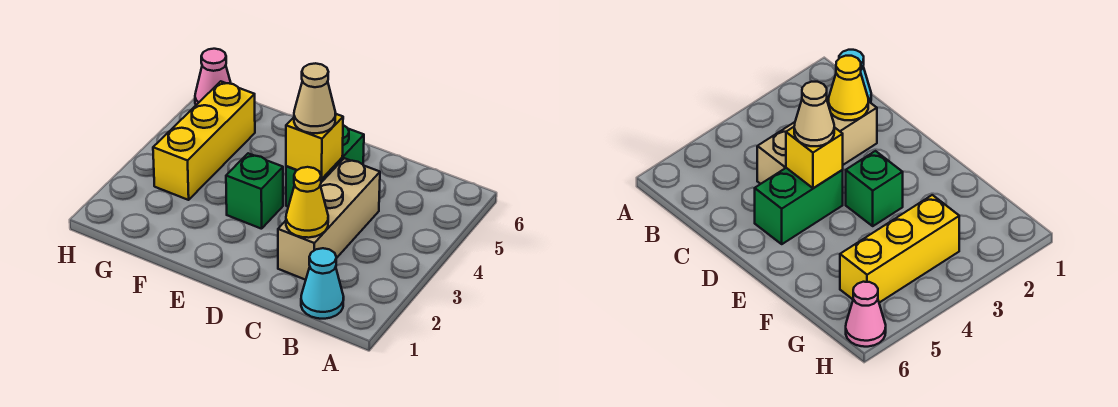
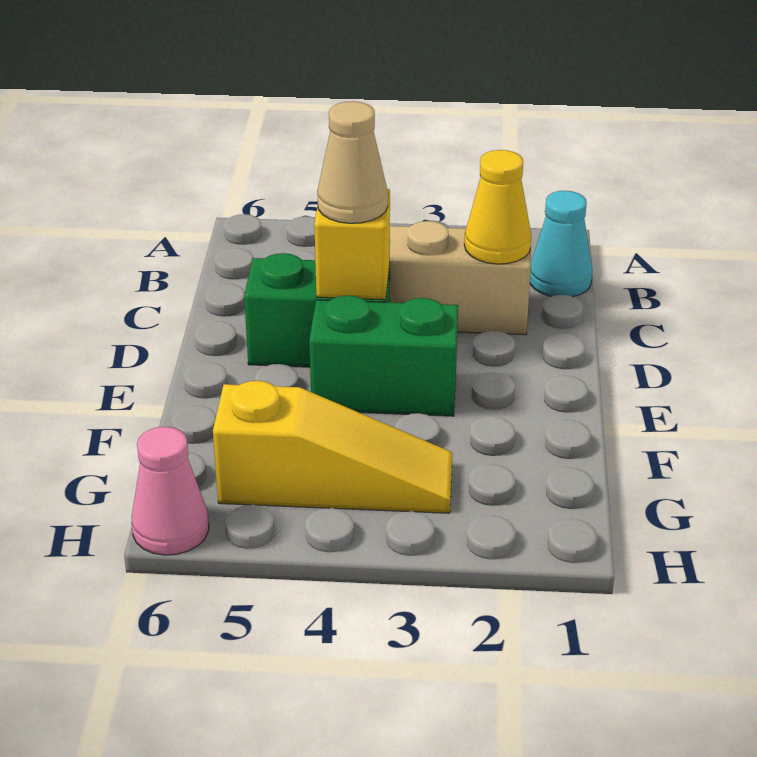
green 1x1 brick [226,153,283,229] -> green 1x2 brick [309,295,458,416]
yellow 1x3 brick [153,81,255,200] -> yellow 1x3 slope [213,381,452,513]

